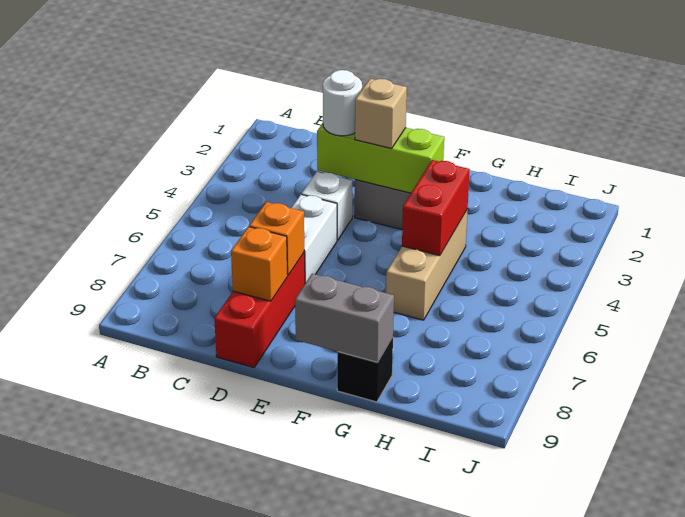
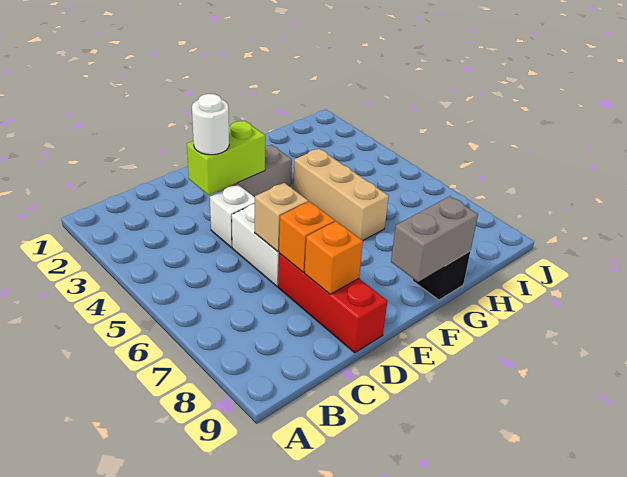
lime 1x3 brick [317,123,444,193] -> lime 1x2 brick [187,121,265,195]
tan 1x1 brick [355,79,407,148] -> tan 1x1 brick moved to [255,183,308,252]
red 1x2 brick [402,160,470,256] -> none

